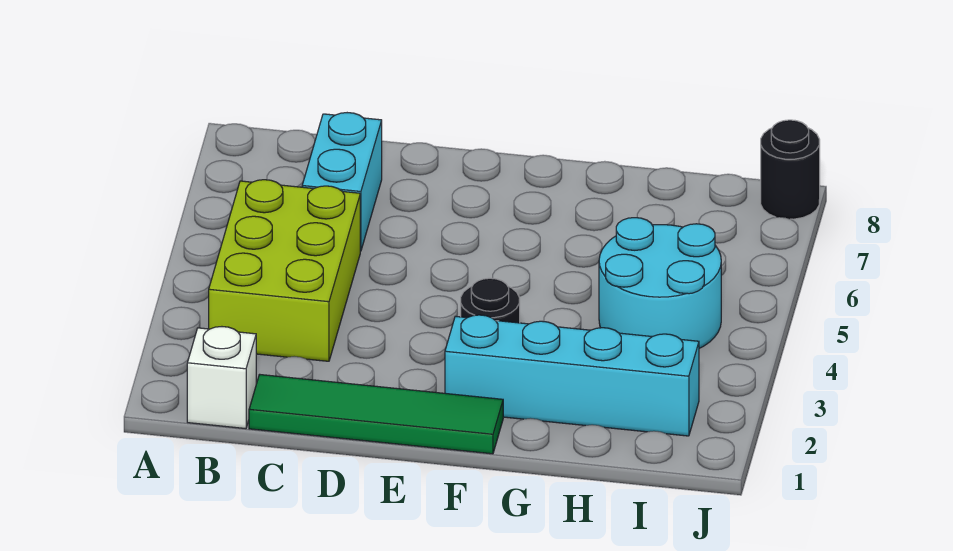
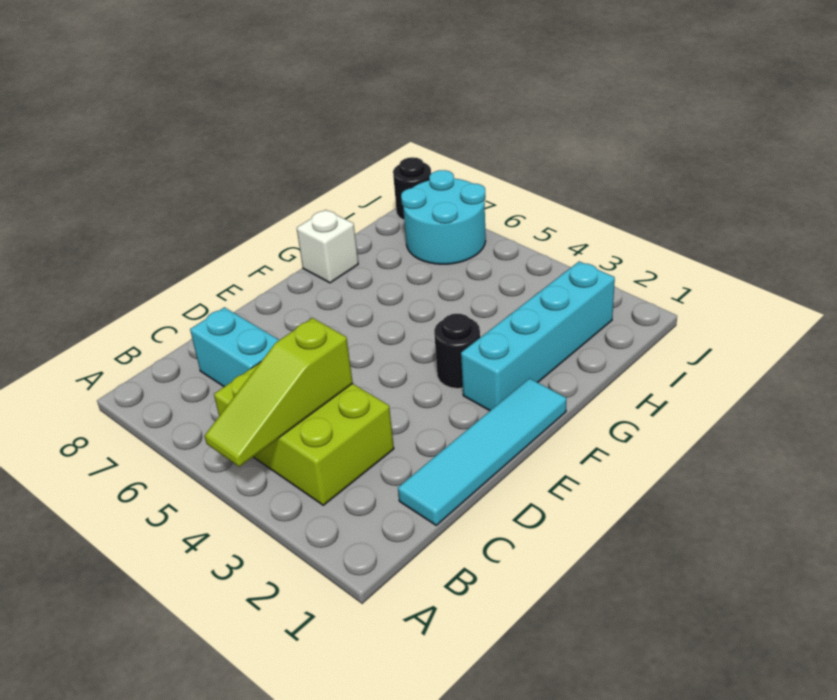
none -> lime 1x3 slope [205,318,353,467]
white 1x1 brick [187,327,256,429] -> white 1x1 brick moved to [297,210,358,283]
green 1x4 tile [249,374,503,454] -> cyan 1x4 tile [398,378,566,525]
cyan 2x2 round brick [599,218,721,348] -> cyan 2x2 round brick moved to [401,170,486,264]

